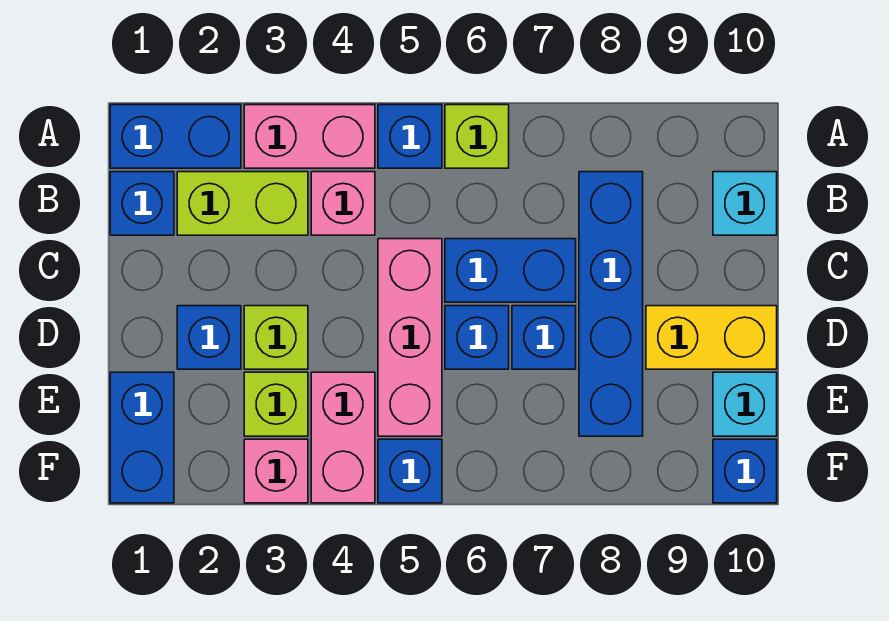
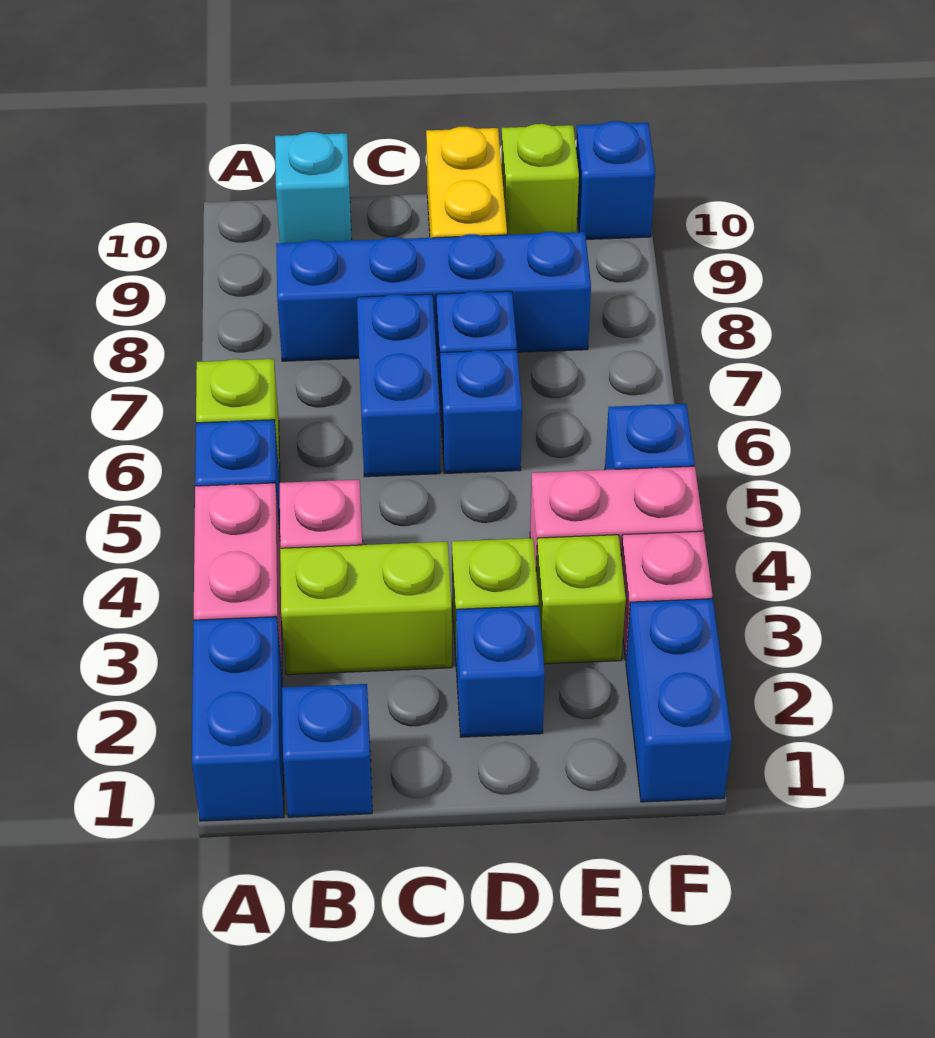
lime 1x2 brick [177,172,308,235] -> lime 1x2 brick turned to [280,542,452,675]
pink 1x3 brick [378,239,442,436] -> none
blue 1x2 brick [110,372,174,503] -> blue 1x2 brick turned to [626,599,732,802]
cyan 1x1 brick [713,372,777,436] -> lime 1x1 brick [501,124,579,235]

